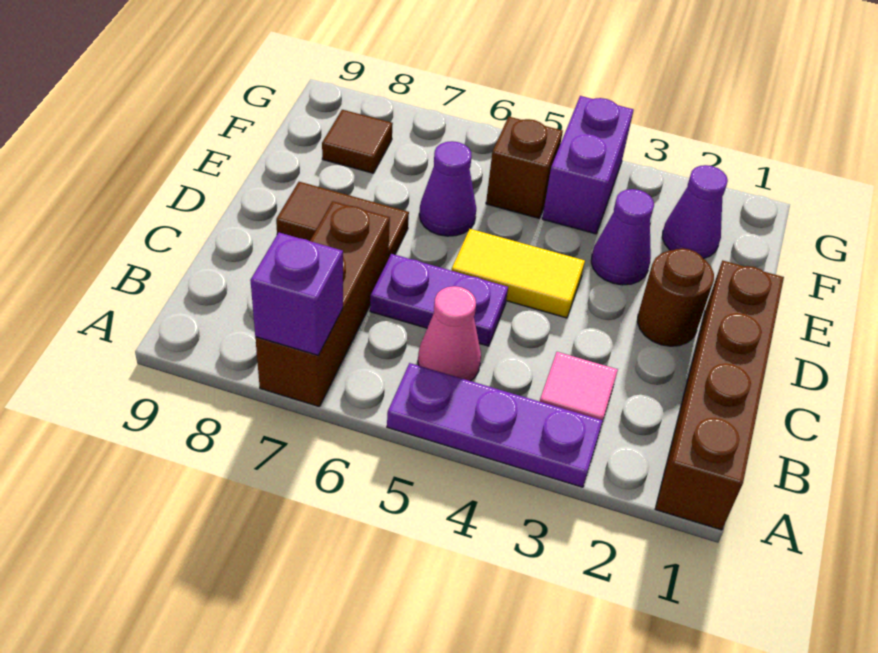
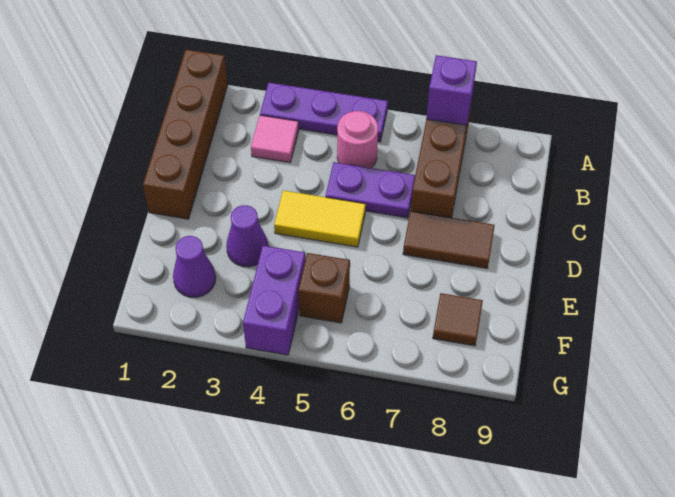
pink 1x1 cone [418,286,481,381] -> pink 1x1 round brick [337,111,378,168]
brown 1x1 round brick [637,248,714,346] -> none
purple 1x1 cone [419,141,476,236] -> none

